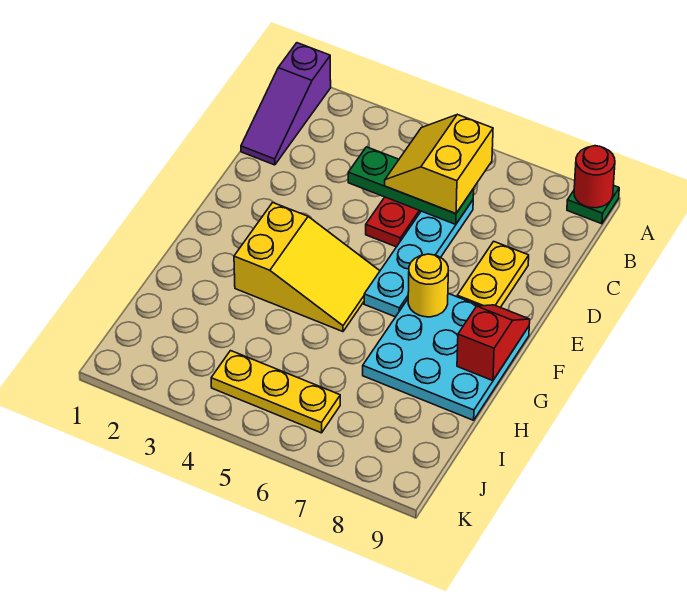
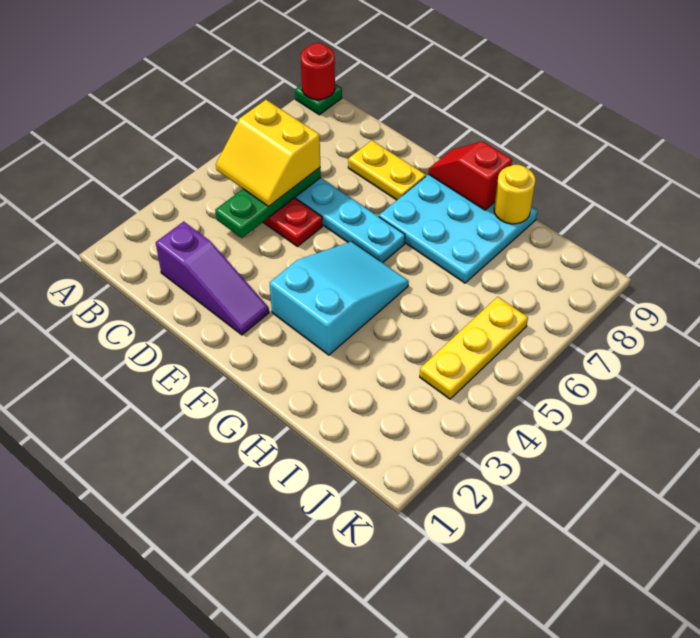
purple 1x3 slope [241,43,331,165] -> purple 1x3 slope moved to [156,221,269,335]
yellow 2x3 slope [234,203,380,332] -> cyan 2x3 slope [270,242,409,355]
yellow 1x1 round brick [408,254,448,317] -> yellow 1x1 round brick moved to [494,165,536,224]

